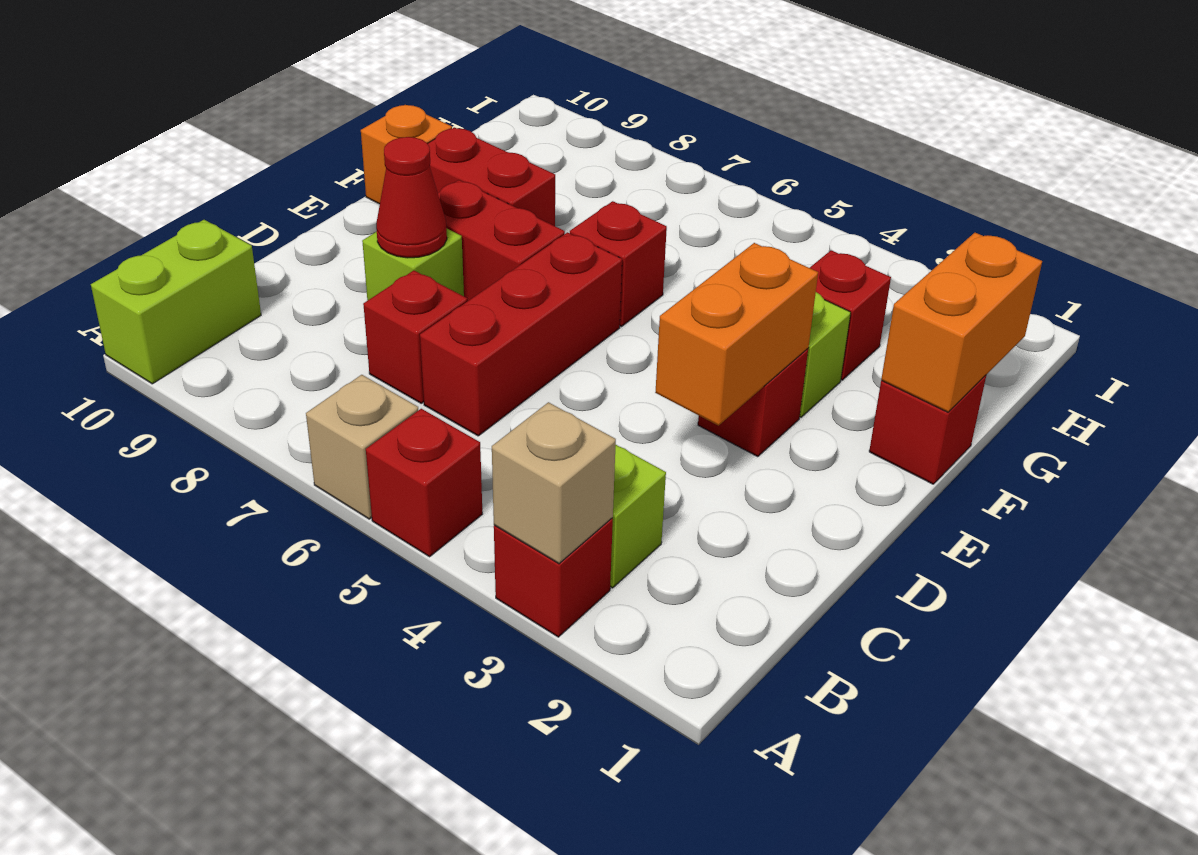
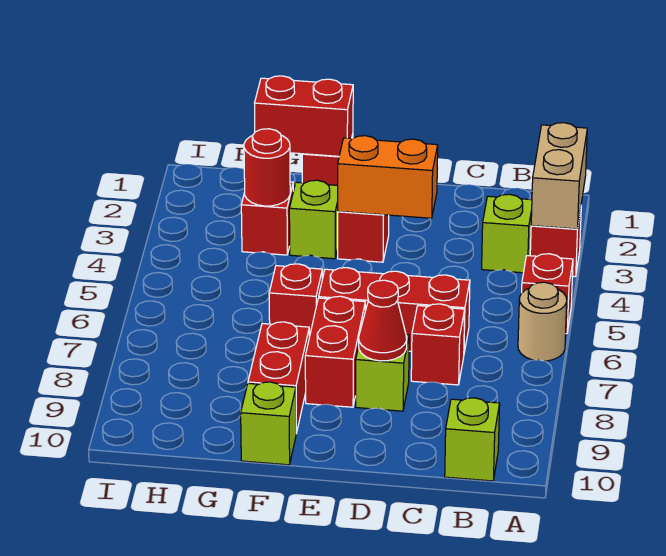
tan 1x1 brick [492,402,616,564] -> tan 1x2 brick [531,123,587,229]
tan 1x1 brick [306,375,418,519] -> tan 1x1 round brick [518,282,567,361]
lime 1x2 brick [91,220,261,384] -> lime 1x1 brick [445,398,500,481]
orange 1x2 brick [881,233,1042,412] -> red 1x2 brick [255,76,353,156]
orange 1x1 brick [361,105,452,204] -> lime 1x1 brick [241,382,296,465]
none -> red 1x1 round brick [244,129,290,206]

